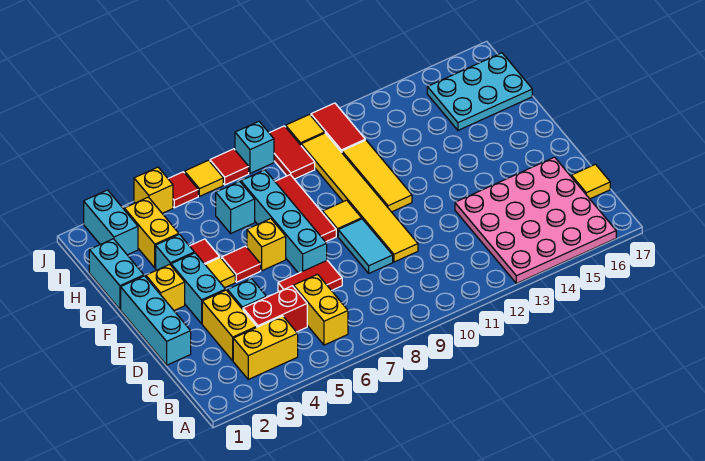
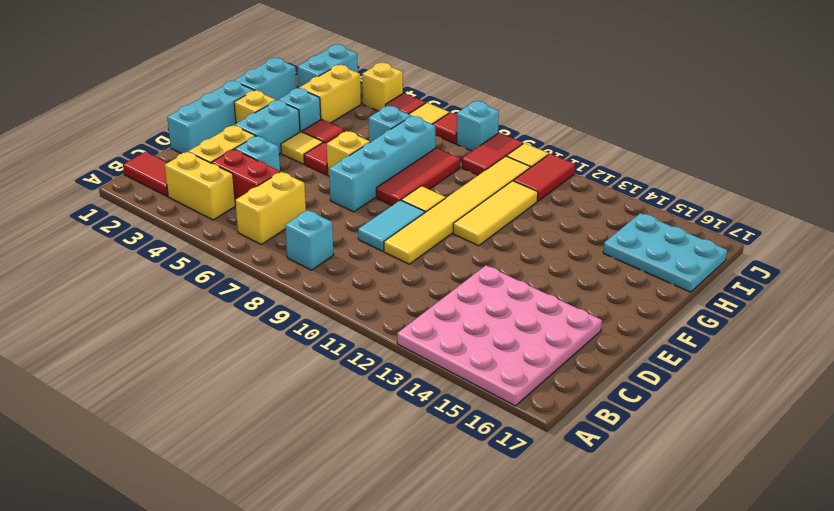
none -> cyan 1x1 brick [285,210,334,270]
yellow 1x1 tile [571,164,610,199] -> none
red 1x2 tile [278,261,342,292] -> red 1x2 tile moved to [123,152,168,197]

